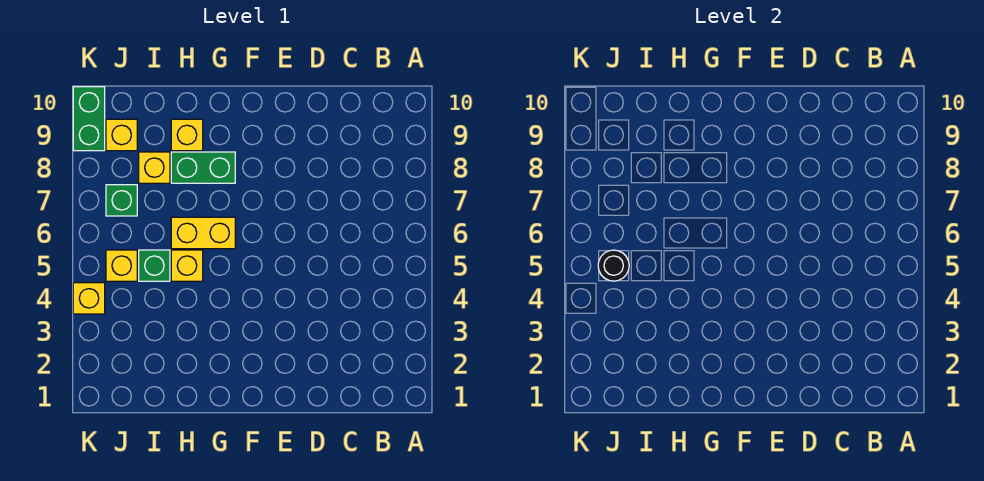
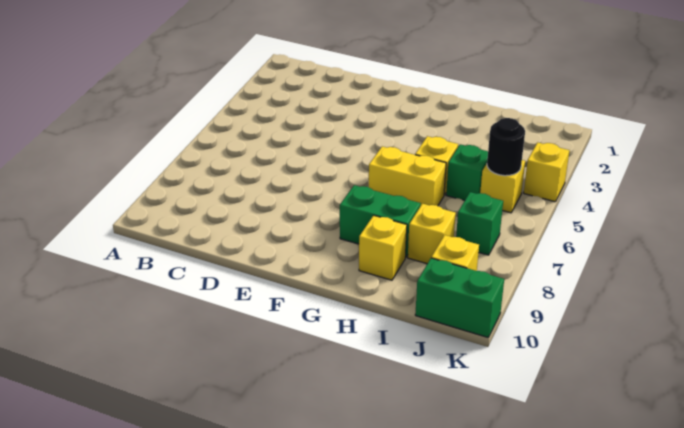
green 1x2 brick [73,87,105,151] -> green 1x2 brick turned to [415,258,504,337]

